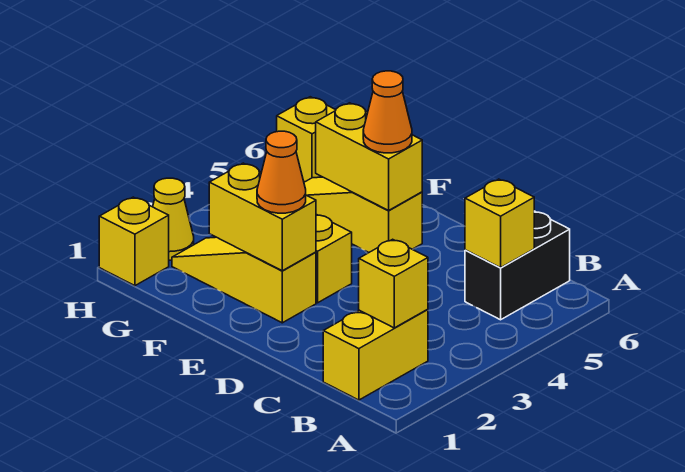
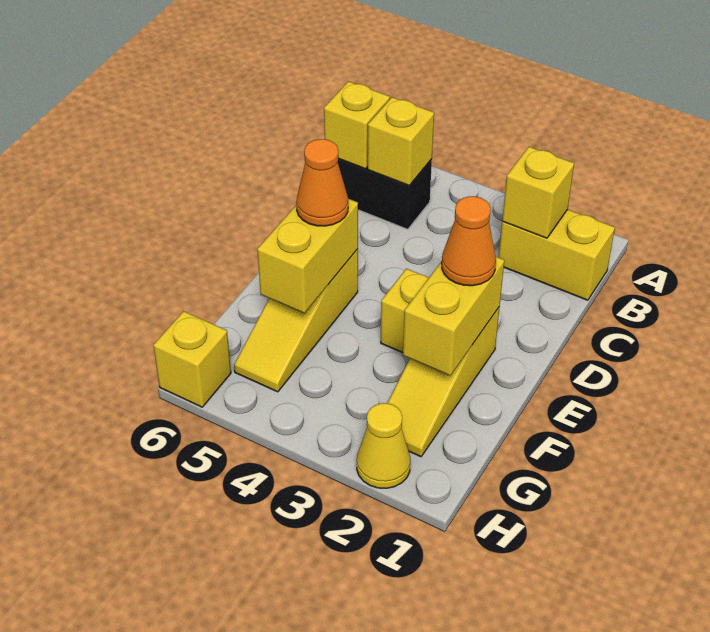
yellow 1x1 brick [99,197,169,286] -> yellow 1x1 brick moved to [324,81,390,169]

